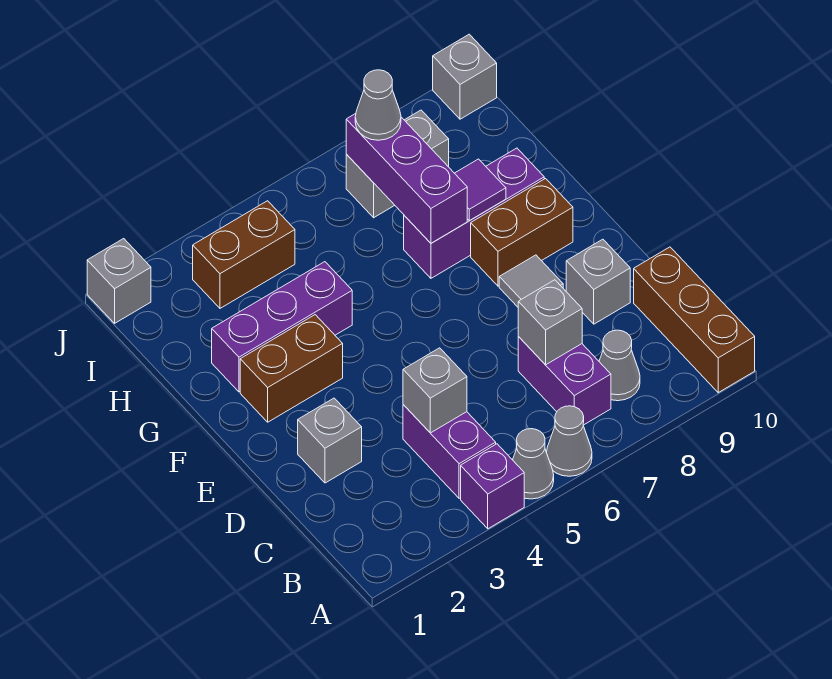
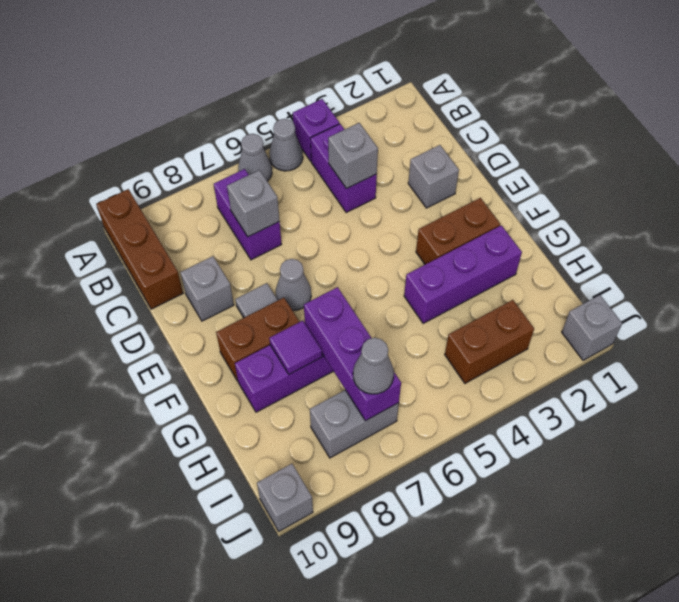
grey 1x1 cone [599,330,640,401] -> grey 1x1 cone moved to [276,259,311,311]

